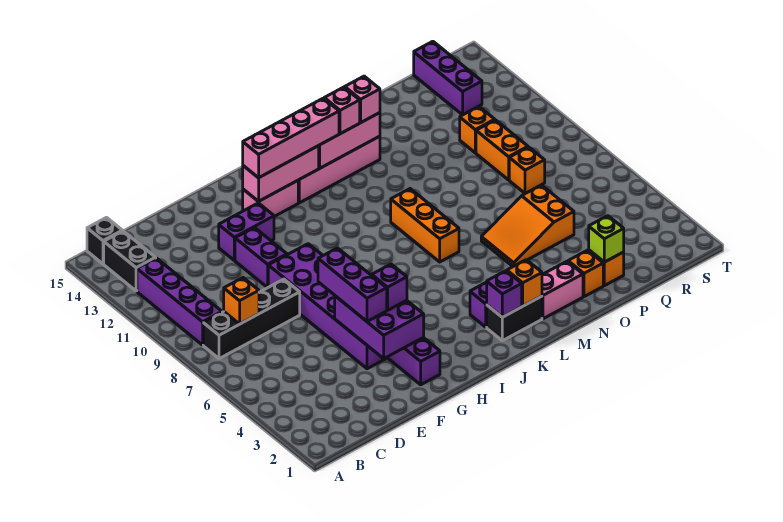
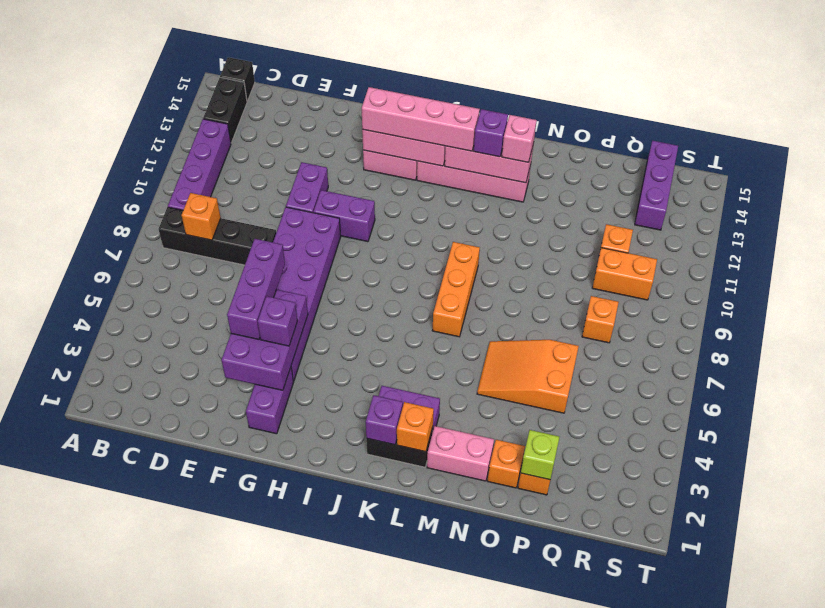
purple 1x2 brick [219,203,274,260] -> purple 1x2 brick moved to [313,190,375,242]
pink 1x1 brick [324,87,360,134] -> purple 1x1 brick [474,109,508,157]
orange 1x2 brick [476,120,528,180] -> orange 1x2 brick turned to [592,248,657,300]

